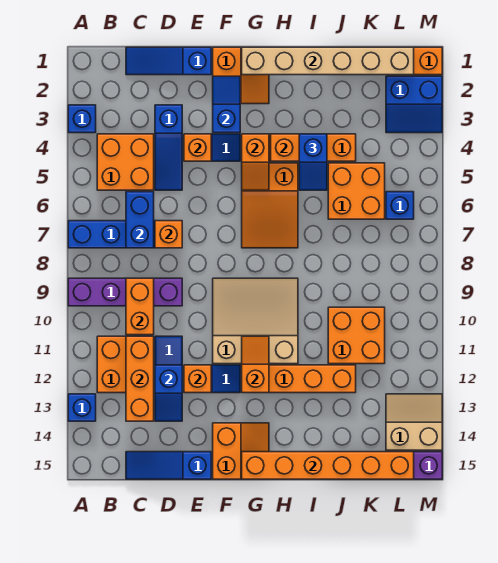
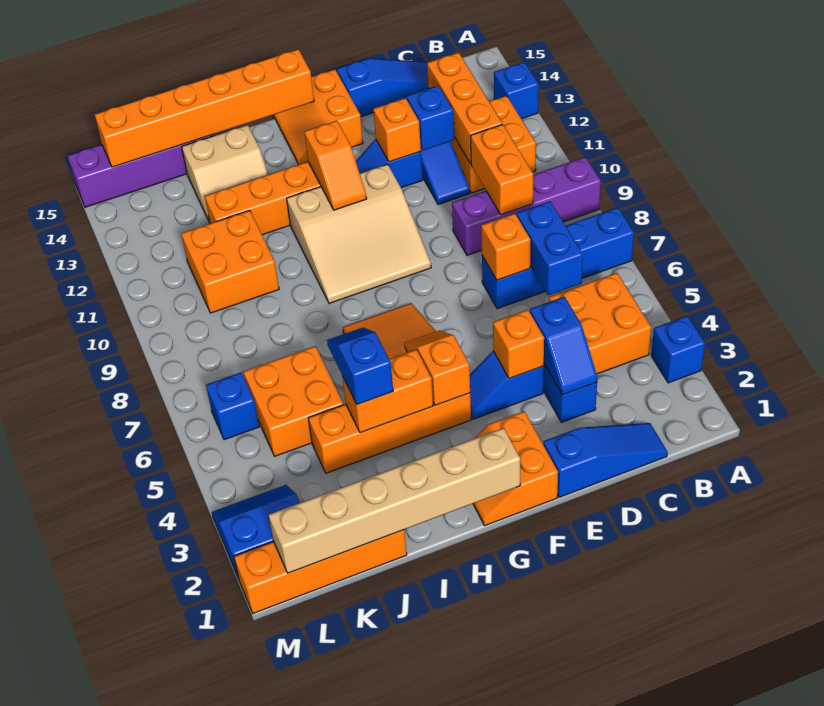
blue 1x2 slope [213,76,240,133] -> blue 1x2 slope moved to [530,297,597,395]
tan 2x2 slope [386,394,442,450] -> tan 2x2 slope moved to [182,125,268,223]

